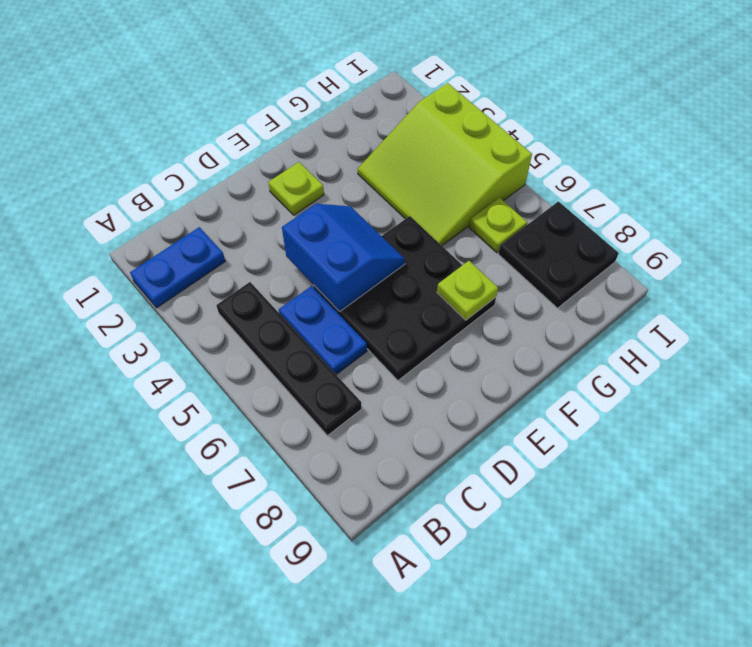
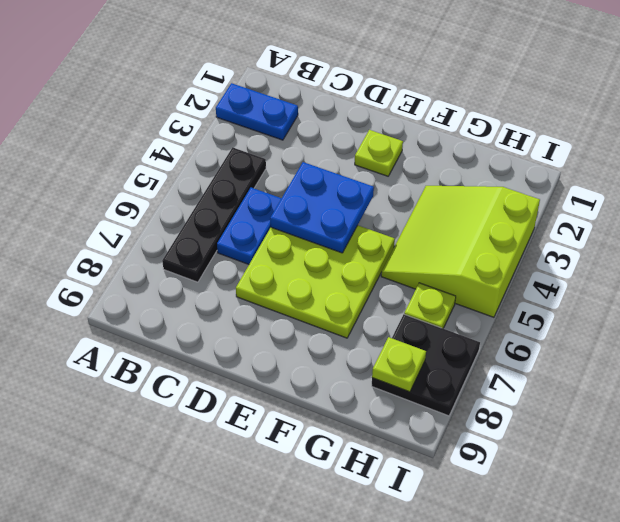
blue 2x2 slope [282,204,405,312] -> blue 2x2 plate [270,162,374,253]
black 3x3 plate [313,216,496,380] -> lime 3x3 plate [236,225,395,338]
lime 1x1 plate [437,261,498,320] -> lime 1x1 plate moved to [372,337,426,392]

